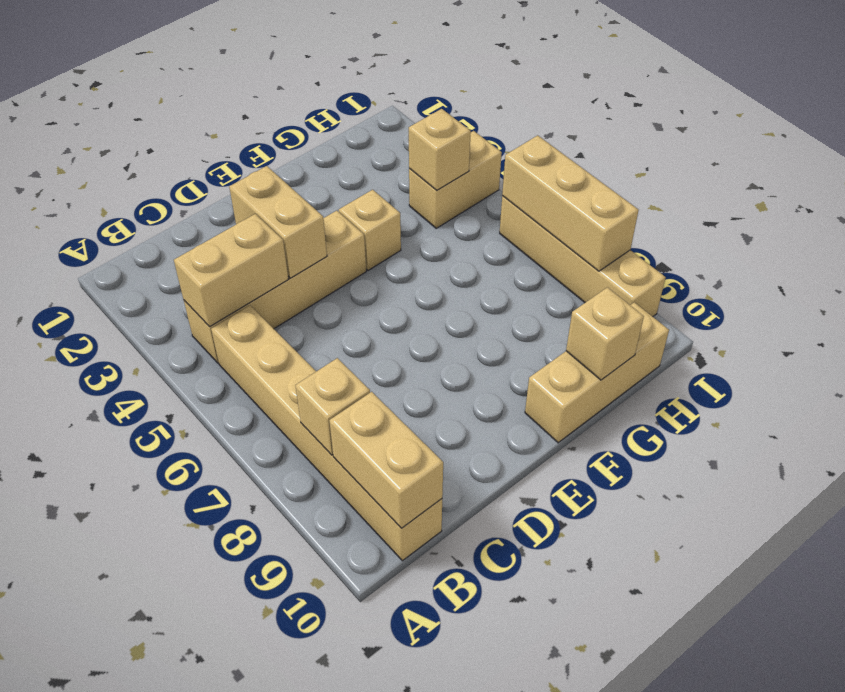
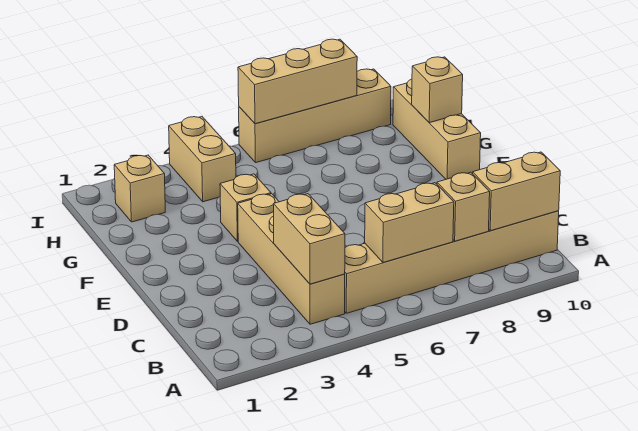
tan 1x2 brick [229,166,327,278] -> tan 1x2 brick moved to [365,183,454,262]
tan 1x1 brick [409,109,471,190] -> tan 1x1 brick moved to [114,155,165,222]

